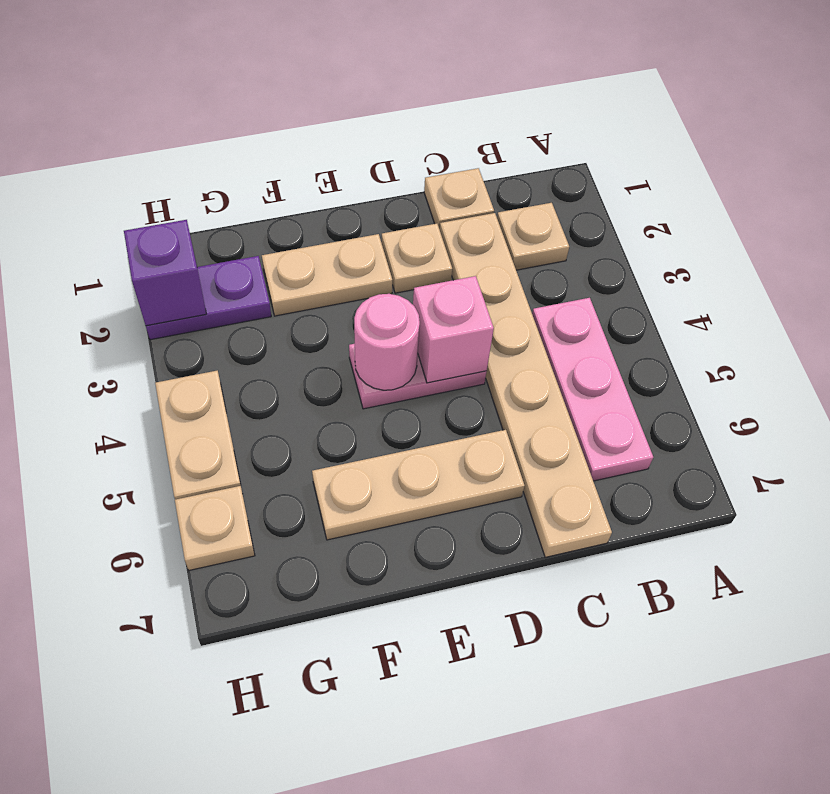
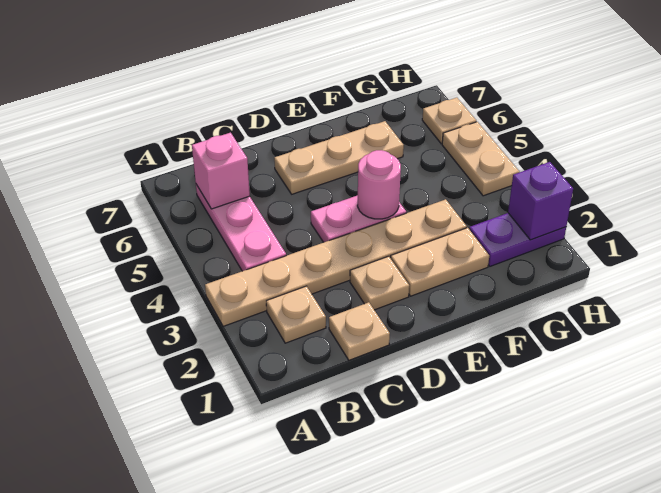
tan 1x6 plate [440,213,612,557] -> tan 1x6 plate turned to [205,199,467,326]
pink 1x1 brick [413,276,494,383] -> pink 1x1 brick moved to [192,133,250,209]

